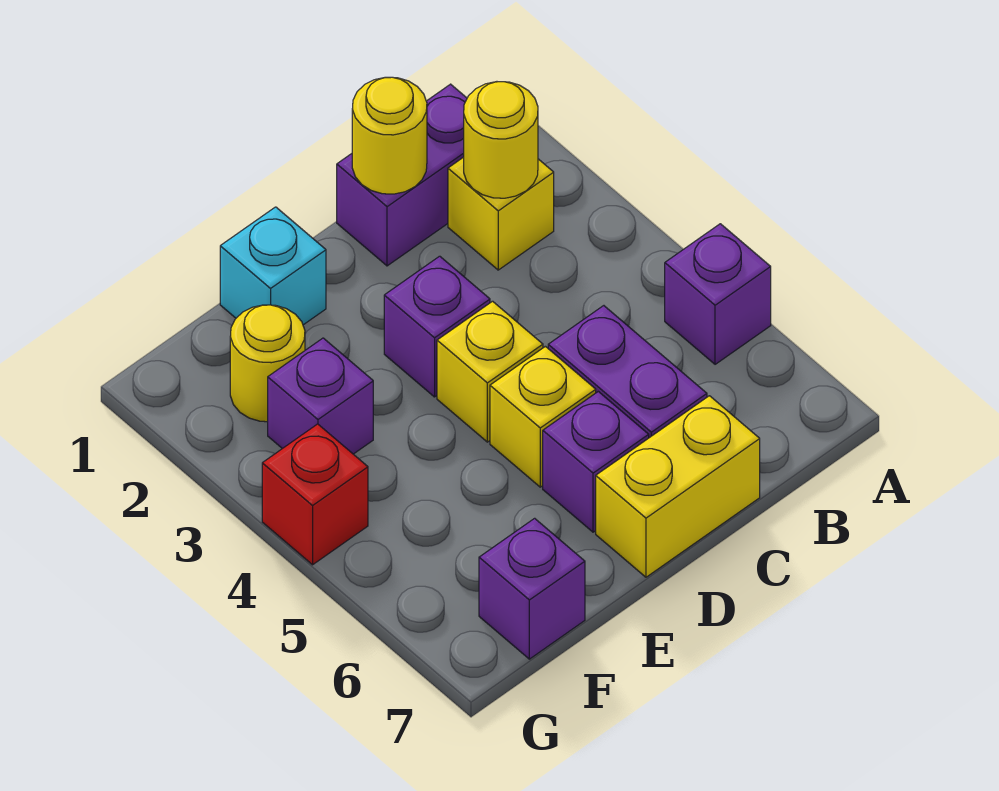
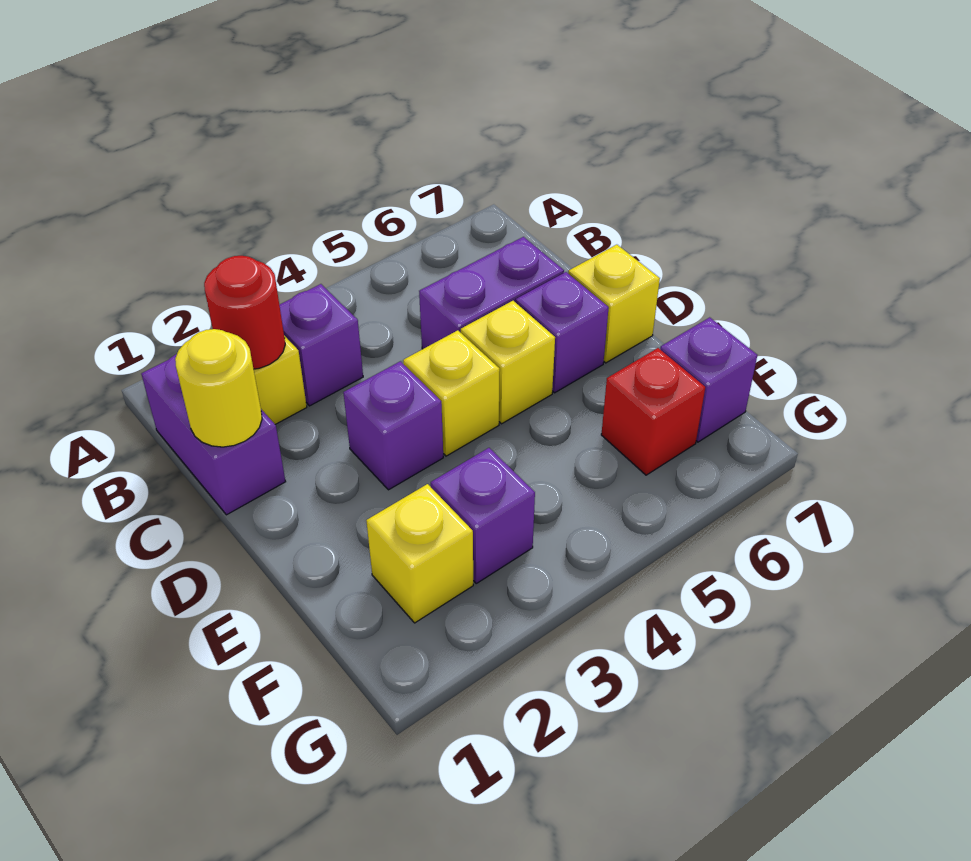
purple 1x1 brick [665,224,771,364] -> purple 1x1 brick moved to [279,284,363,406]
yellow 1x1 round brick [464,82,538,198] -> red 1x1 round brick [204,256,285,369]
yellow 1x2 brick [596,396,760,577] -> yellow 1x1 brick [568,245,660,363]
cyan 1x1 brick [220,207,326,325] -> none
yellow 1x1 round brick [230,305,305,422] -> yellow 1x1 brick [366,484,473,623]
red 1x1 brick [262,424,368,565] -> red 1x1 brick moved to [601,348,705,475]

